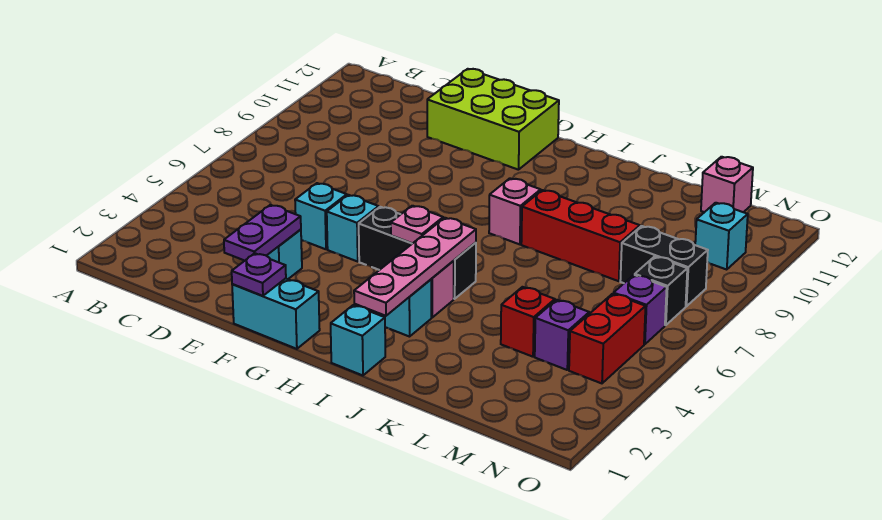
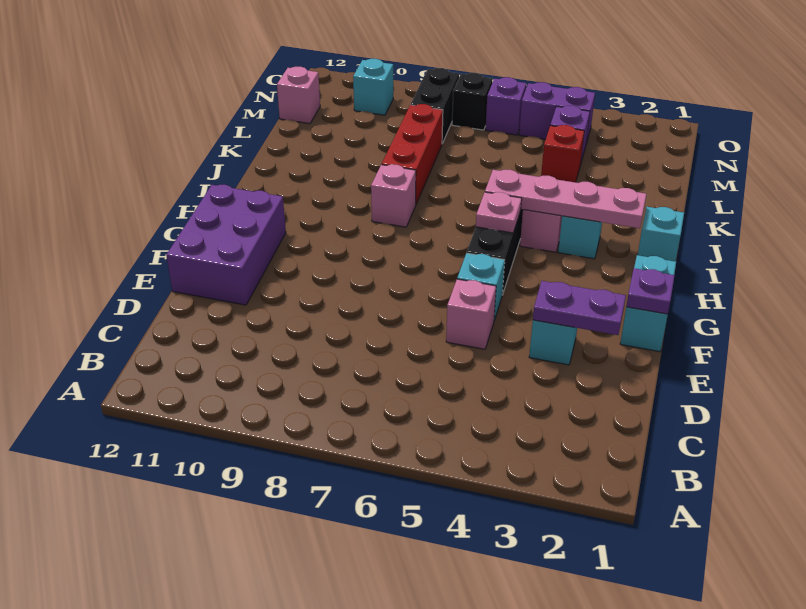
cyan 1x1 brick [295,183,347,249] -> pink 1x1 brick [446,279,496,349]
lime 2x3 brick [427,69,559,170] -> purple 2x3 brick [166,185,286,305]
red 1x2 brick [569,294,646,383] -> purple 1x2 brick [519,82,595,143]

